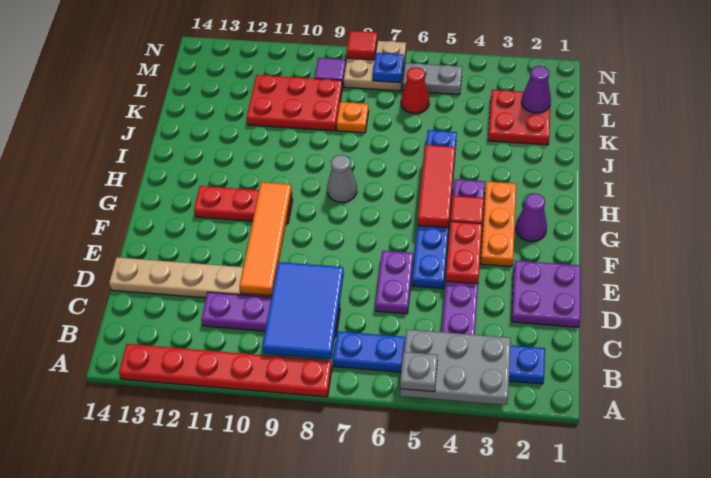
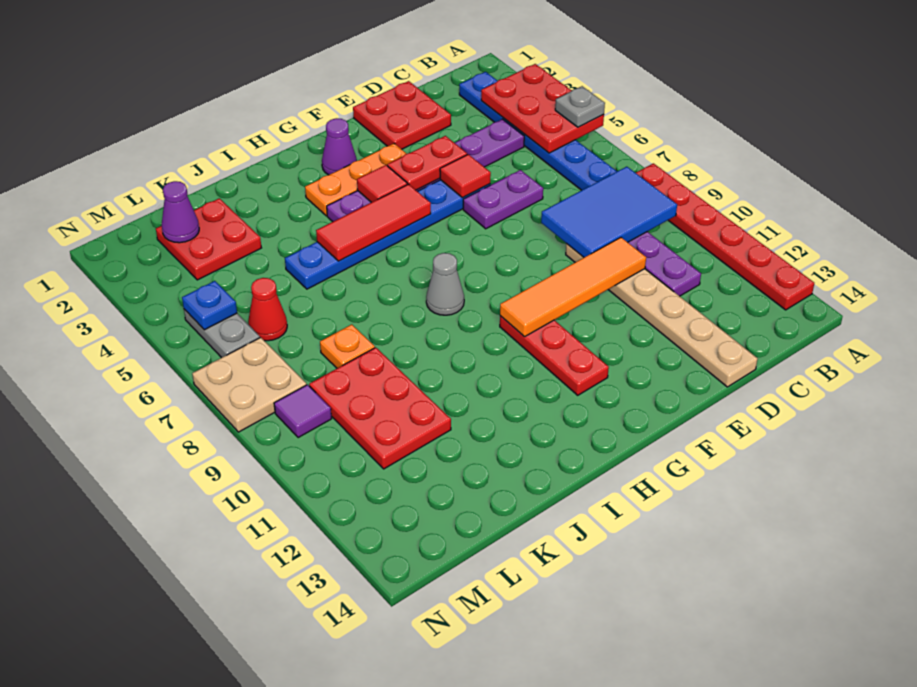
grey 2x3 plate [400,329,511,405] -> red 2x3 plate [481,64,604,153]
purple 2x2 plate [512,261,581,327] -> red 2x2 plate [353,81,451,149]
blue 1x1 plate [373,53,404,83] -> blue 1x1 plate moved to [182,281,237,330]
red 1x1 tile [347,31,377,60] -> red 1x1 tile moved to [440,154,491,198]

